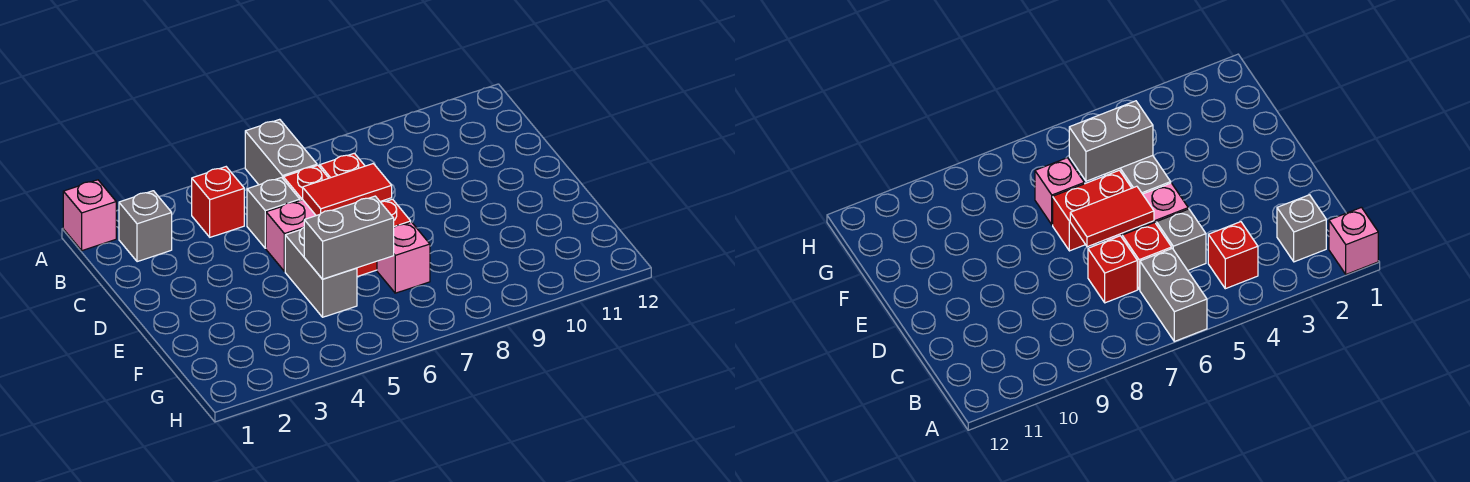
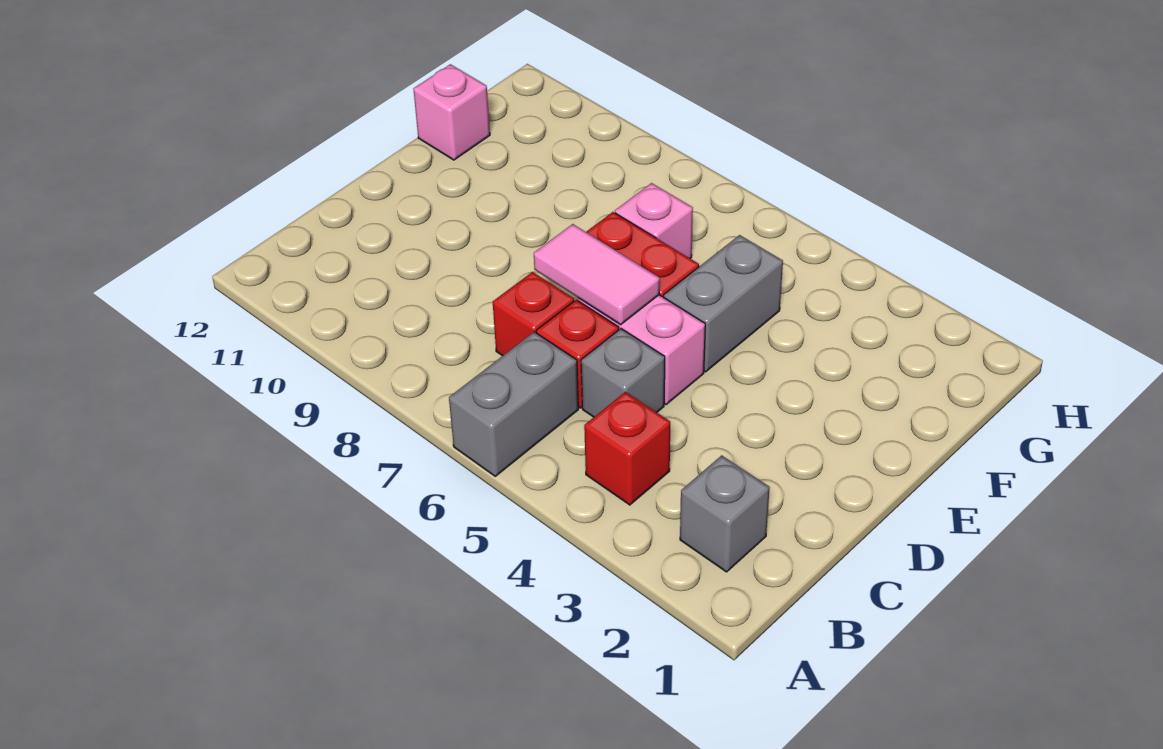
pink 1x1 brick [63,180,116,251] -> pink 1x1 brick moved to [413,64,490,160]
red 1x2 tile [303,164,392,216] -> pink 1x2 tile [534,224,660,325]
grey 1x2 brick [304,196,394,279] -> none

